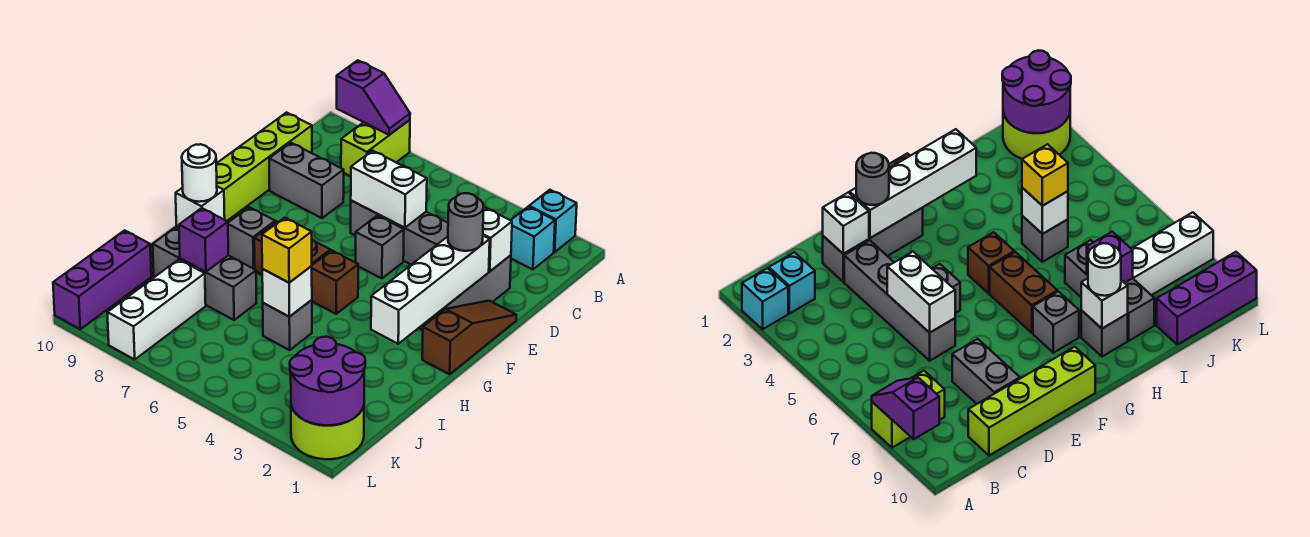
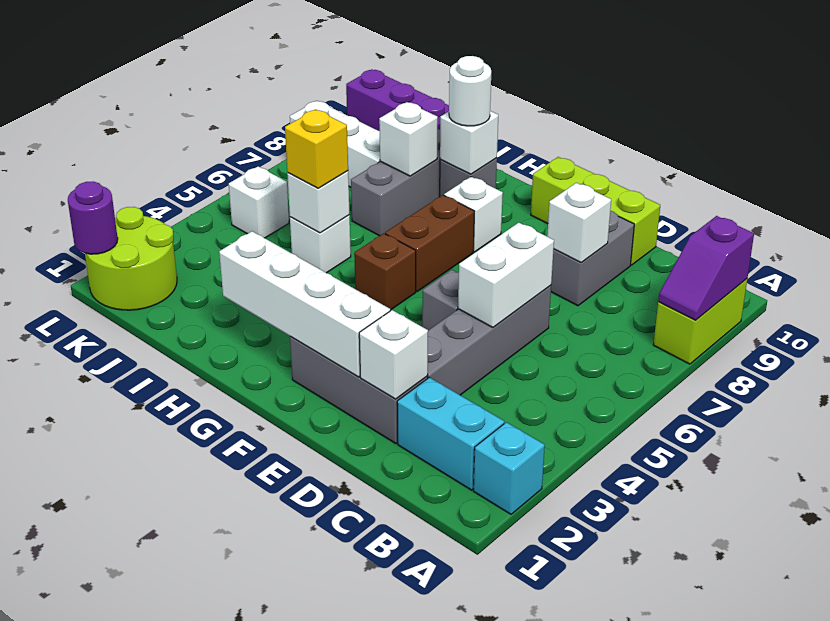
lime 1x2 brick [341,120,410,176] -> lime 1x2 brick turned to [653,279,747,364]
cyan 1x1 brick [511,207,555,270] -> cyan 1x2 brick [397,377,504,490]
lime 1x4 brick [216,113,312,221] -> lime 1x3 brick [531,157,660,265]
none -> white 1x1 brick [547,183,611,263]
brown 1x3 slope [422,301,516,374] -> none
grey 1x1 round brick [448,193,484,251] -> none
grey 1x1 brick [228,207,275,269] -> white 1x1 brick [444,177,503,252]
grey 1x1 brick [263,300,312,350] -> white 1x1 brick [290,215,351,273]
purple 1x1 brick [179,208,228,272] -> white 1x1 brick [379,102,438,176]
purple 2x2 round brick [290,337,365,425] -> purple 1x1 round brick [68,182,118,254]
none -> white 1x1 brick [229,166,289,238]

